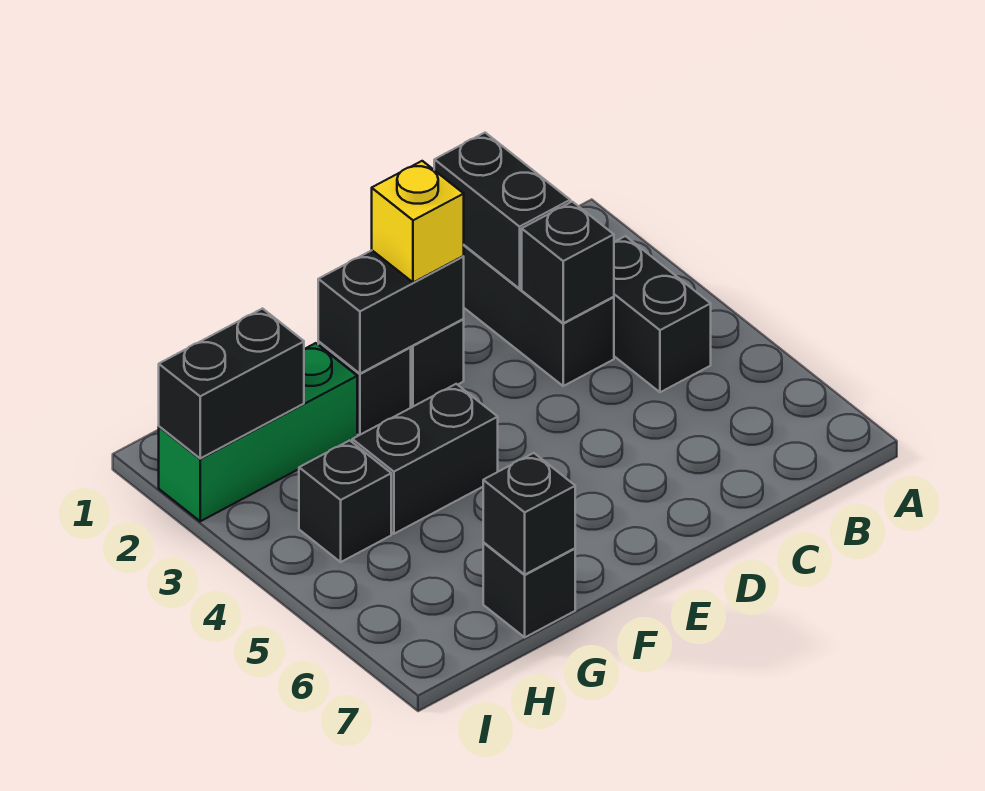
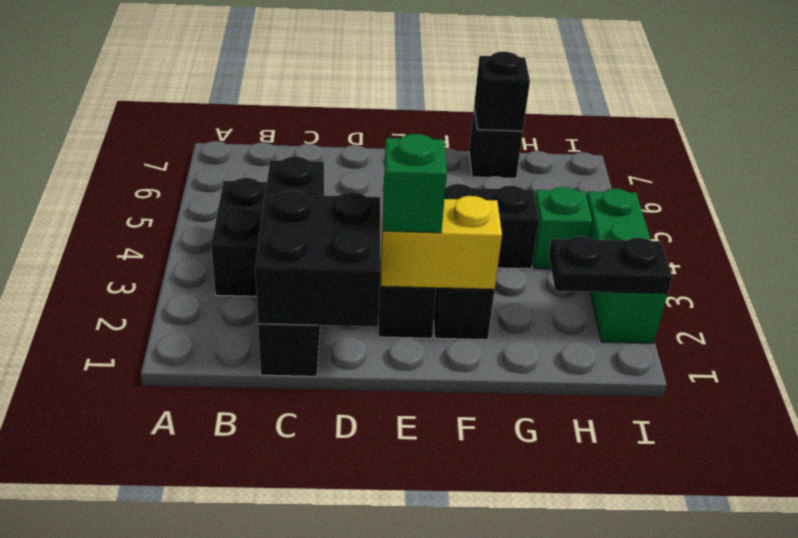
black 1x2 brick [434,133,570,289] -> black 2x2 brick [255,191,380,327]
black 1x2 brick [318,251,464,374] -> yellow 1x2 brick [381,196,502,289]
yellow 1x1 brick [372,161,464,283] -> green 1x1 brick [383,134,447,233]
green 1x3 brick [159,343,357,521] -> green 1x3 brick turned to [586,189,667,343]
black 1x2 brick [159,309,304,458] -> black 1x2 plate [549,236,672,294]
black 1x1 brick [299,440,391,562] -> green 1x1 brick [533,187,592,269]

